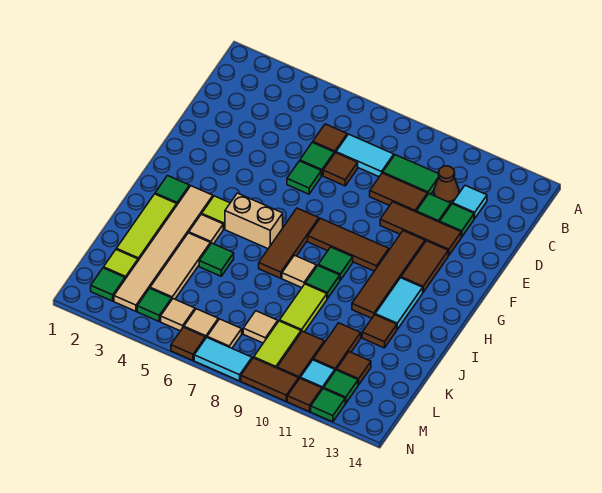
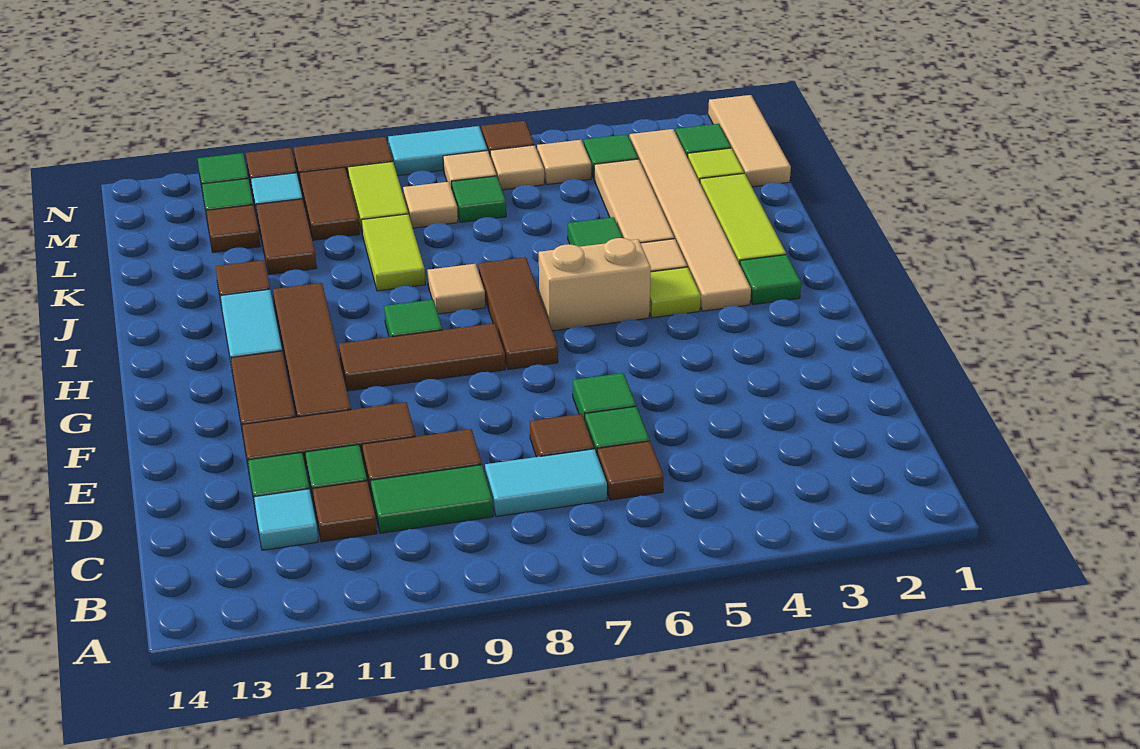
brown 1x1 cone [434,166,459,204] -> brown 1x1 tile [312,481,377,542]
green 1x1 tile [305,266,340,299] -> green 1x1 tile moved to [451,176,506,222]
none -> tan 1x3 tile [708,95,791,187]

